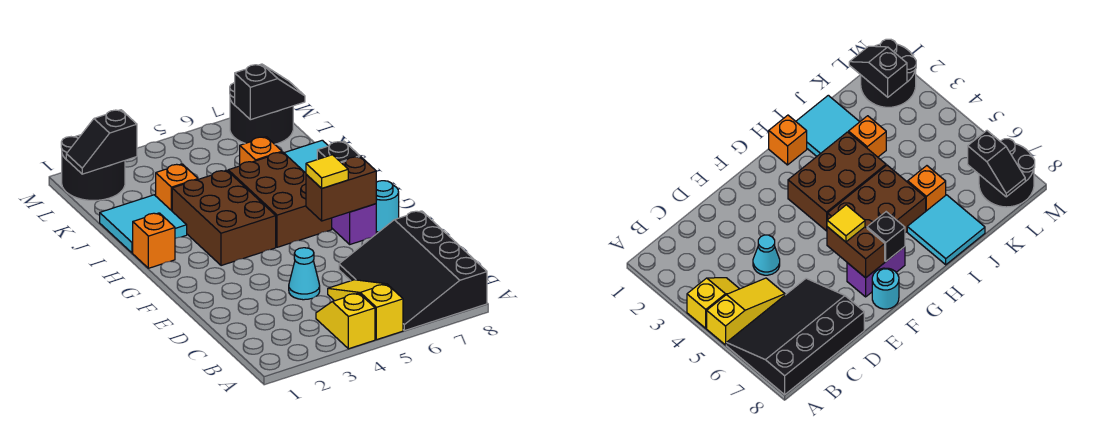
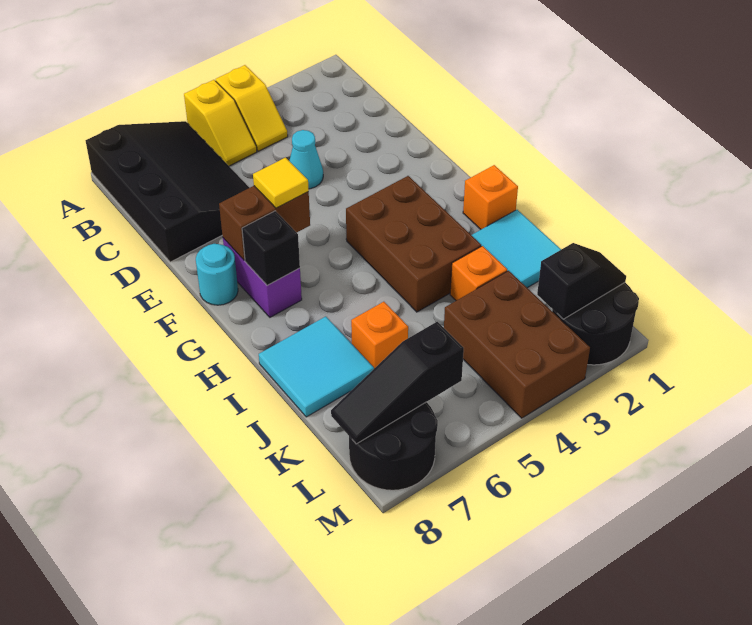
yellow 1x3 slope [328,280,403,340] -> yellow 1x2 slope [184,80,257,166]
brown 2x3 brick [228,152,332,247] -> brown 2x3 brick moved to [444,271,590,418]
black 1x2 slope [235,64,305,120] -> black 1x3 slope [331,322,464,444]

